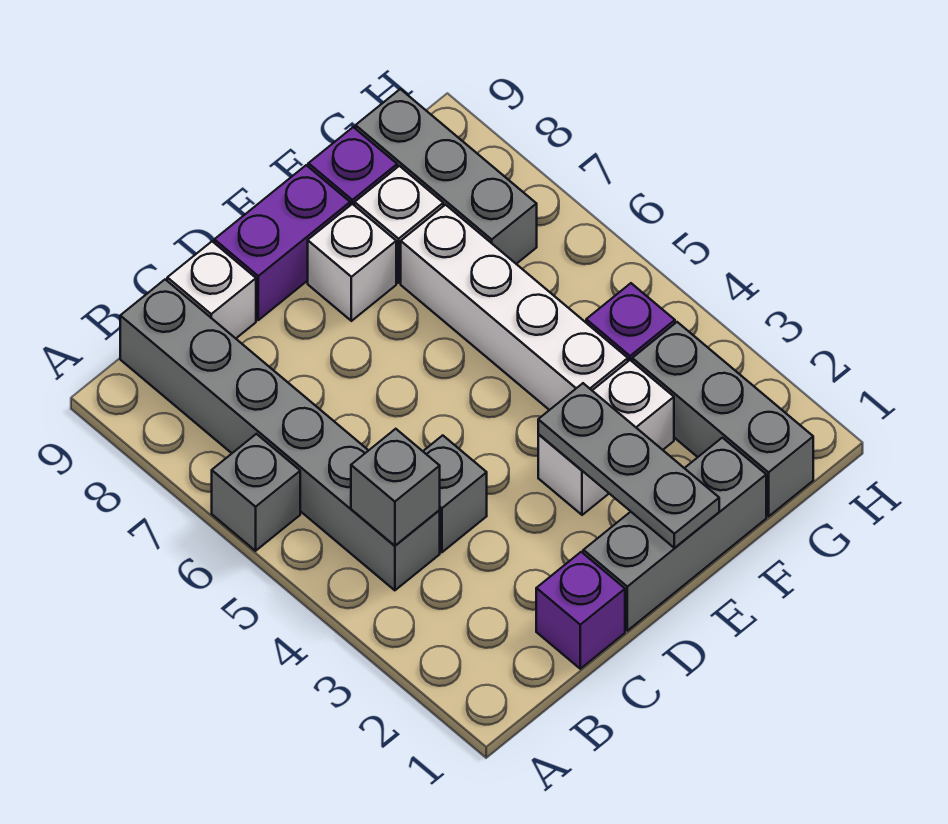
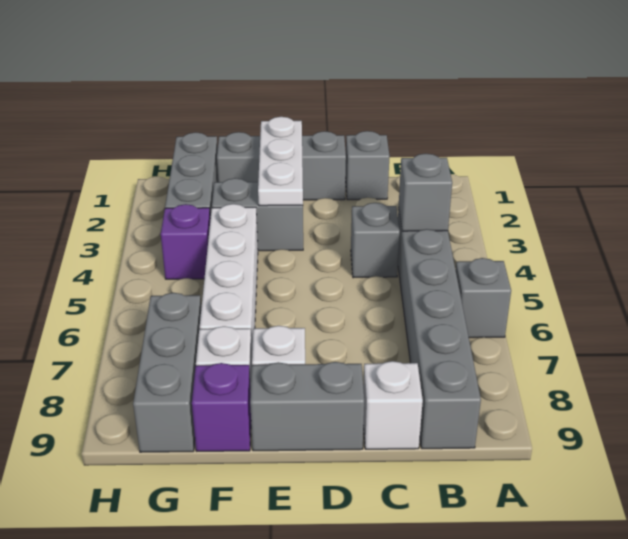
purple 1x1 brick [536,552,625,669] -> grey 1x1 brick [345,131,390,200]
purple 1x2 brick [214,165,350,320] -> grey 1x2 brick [250,362,364,451]
grey 1x3 plate [538,383,719,548] -> white 1x3 plate [258,117,303,206]
white 1x2 brick [538,360,674,515] -> grey 1x2 brick [212,178,303,251]

